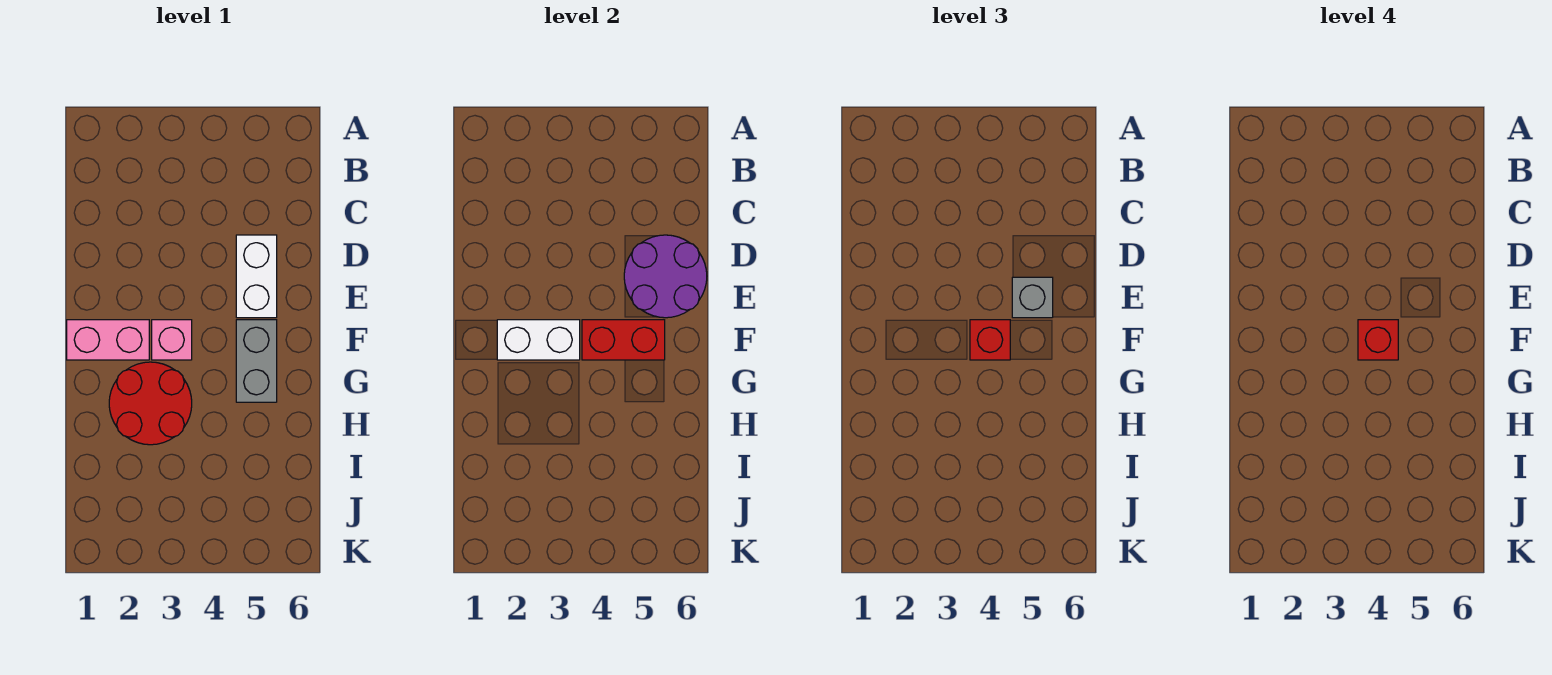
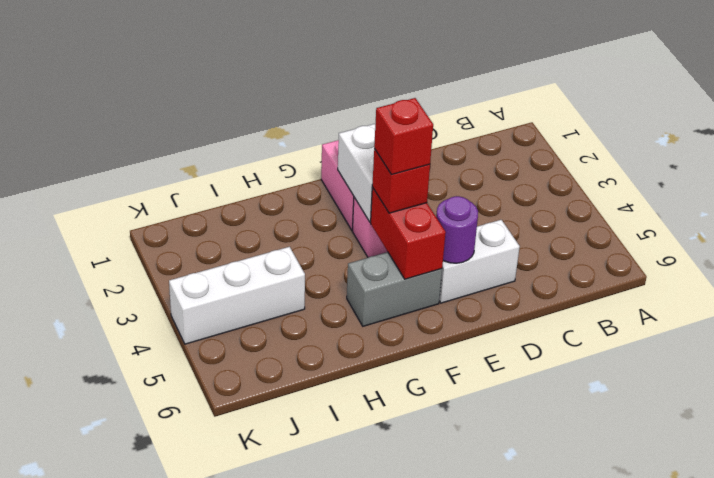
purple 2x2 round brick [624,235,707,318] -> purple 1x1 round brick [436,196,478,263]
grey 1x1 brick [1012,277,1053,318] -> none
red 2x2 round brick [109,362,192,445] -> none
none -> white 1x3 brick [169,247,305,344]

